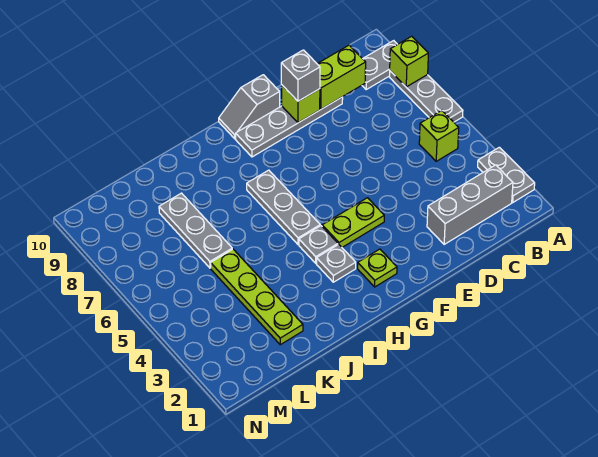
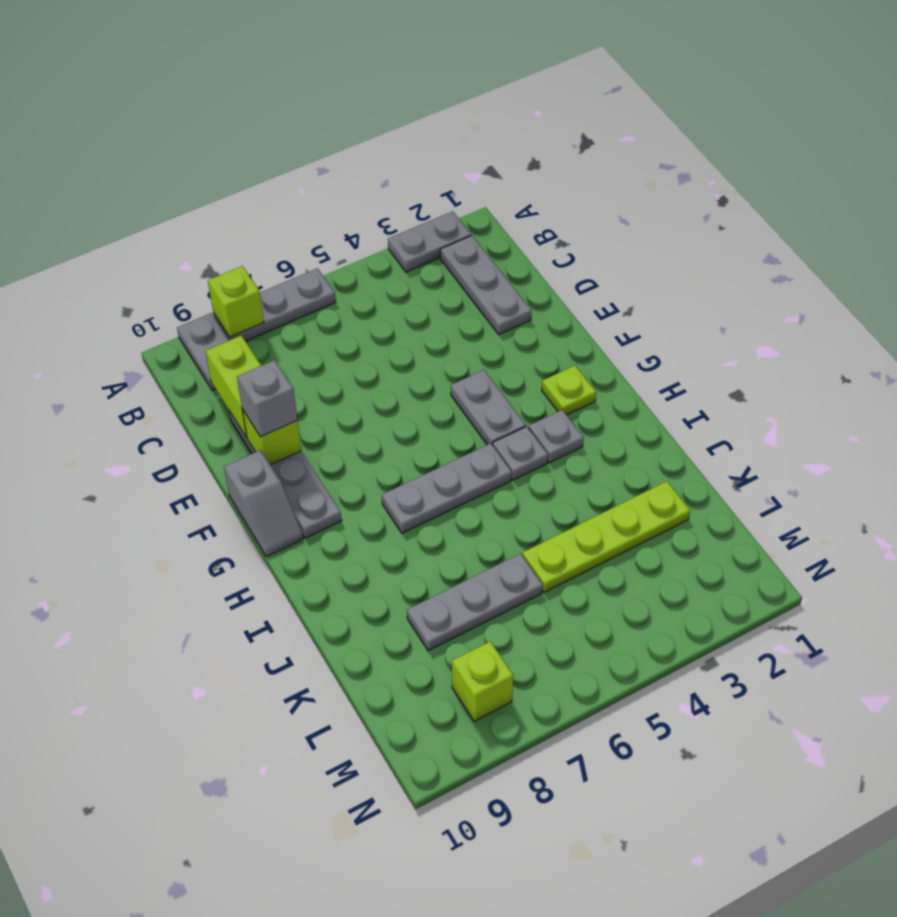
grey 1x3 brick [427,165,513,244] -> grey 1x3 plate [440,236,532,335]
lime 1x1 brick [419,110,459,161] -> lime 1x1 brick moved to [452,641,513,721]
lime 1x2 plate [322,198,384,247] -> grey 1x2 plate [451,370,526,445]

